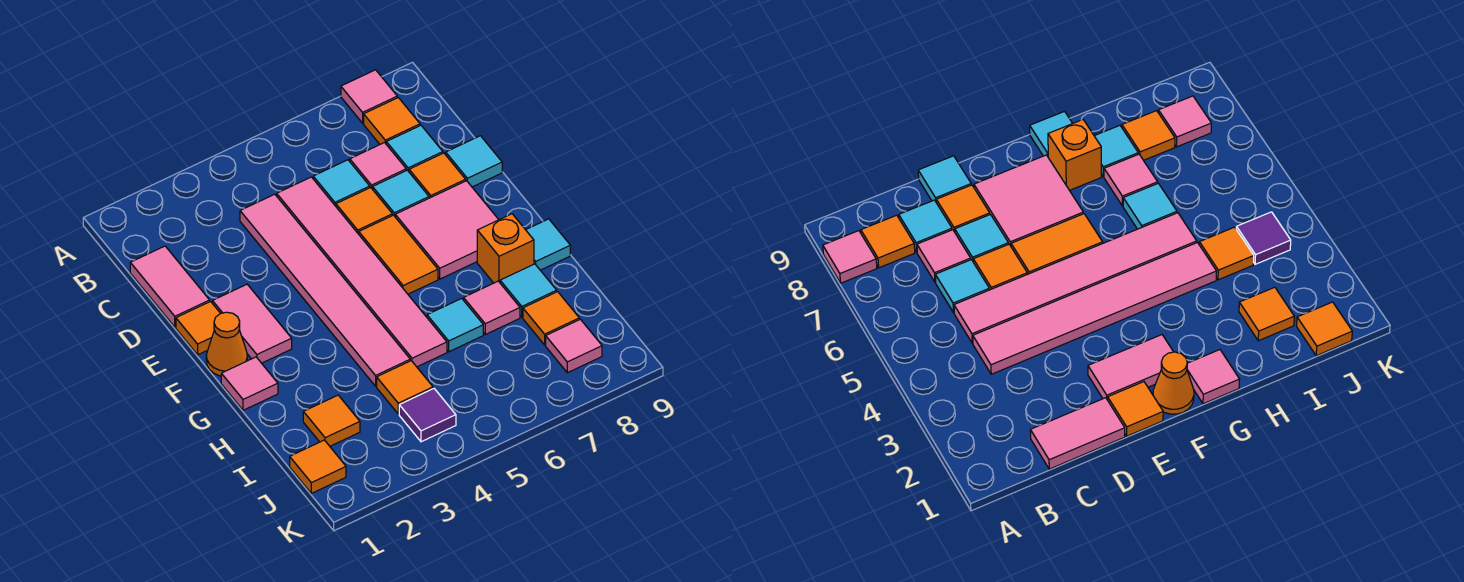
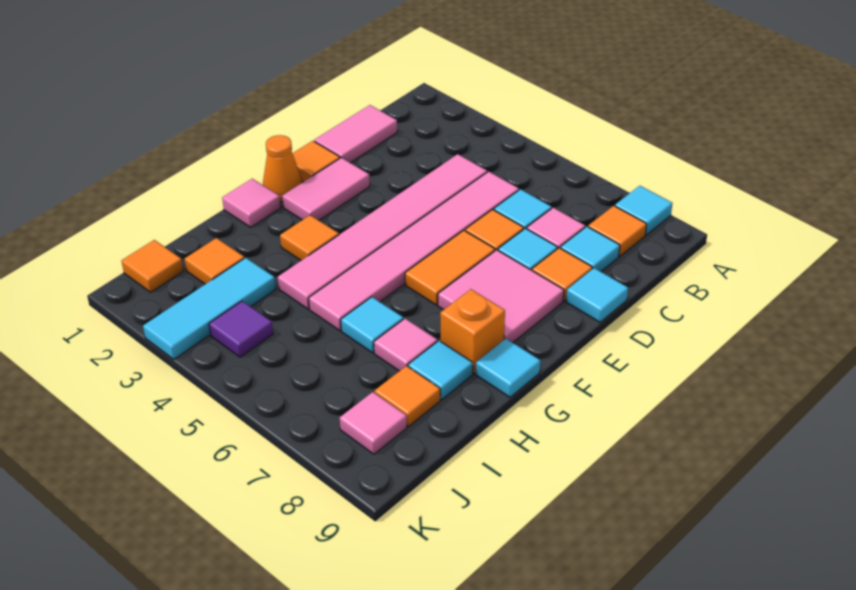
pink 1x1 tile [341,70,397,123] -> cyan 1x1 tile [615,186,672,235]
none -> cyan 1x3 tile [143,258,276,359]
orange 1x1 tile [377,361,433,414] -> orange 1x1 tile moved to [280,215,339,260]

